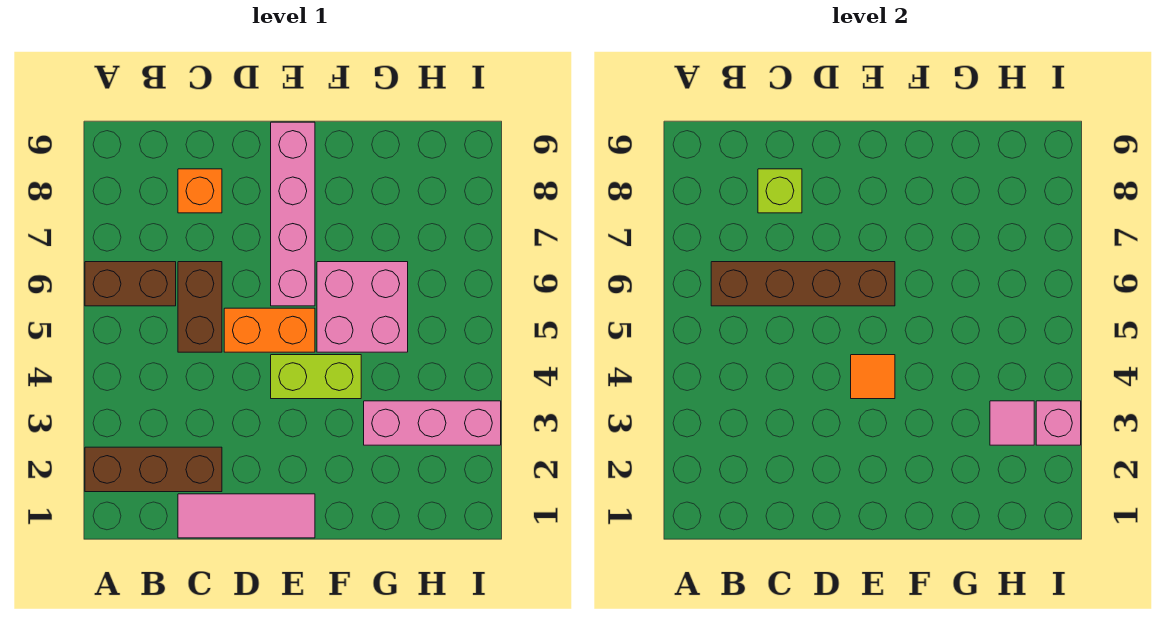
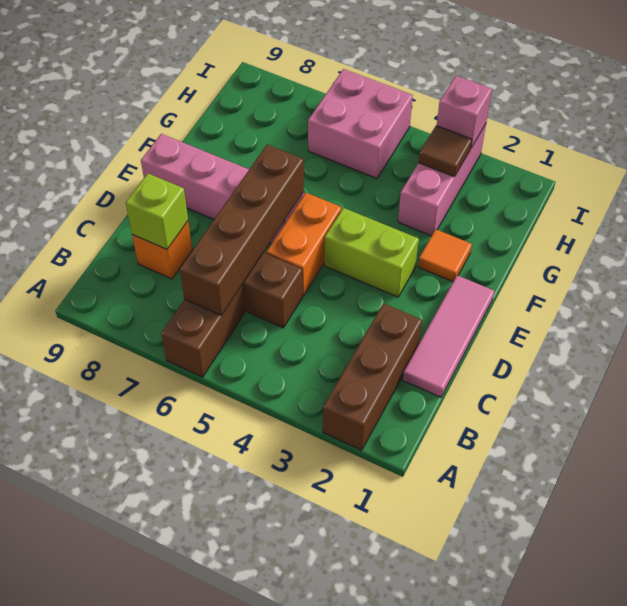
lime 1x2 brick [271,355,361,399] -> lime 1x2 brick turned to [325,208,419,297]
orange 1x1 tile [851,355,895,399] -> orange 1x1 tile moved to [418,230,472,282]
pink 2x2 brick [317,262,408,352] -> pink 2x2 brick moved to [308,69,413,178]
pink 1x1 tile [990,401,1034,445] -> brown 1x1 tile [418,126,472,177]

